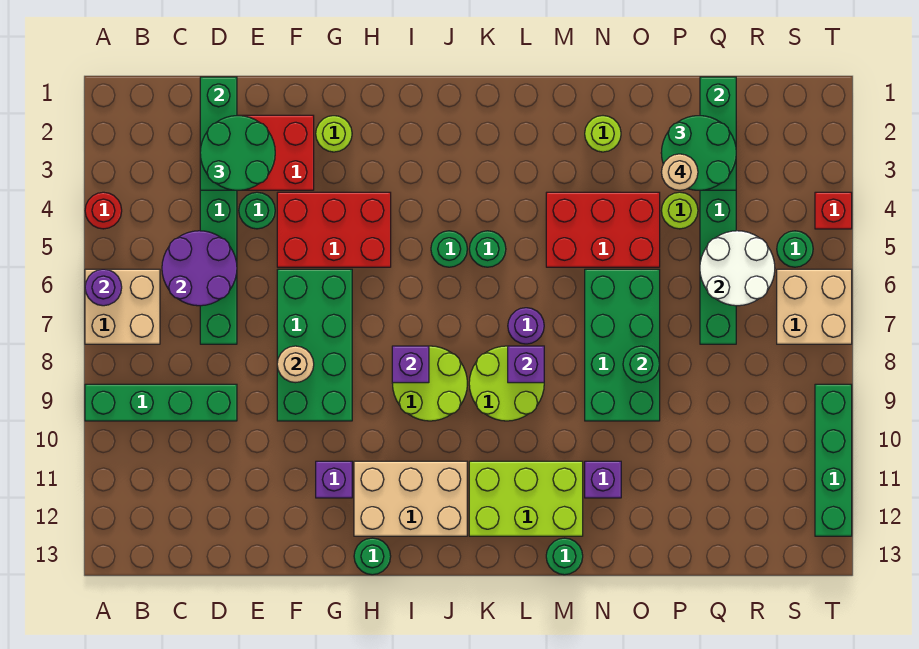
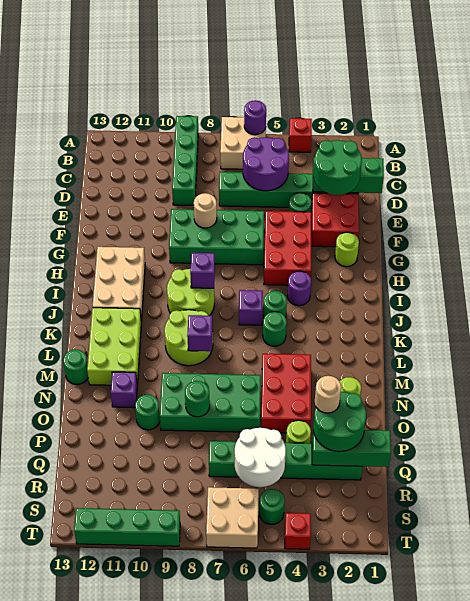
red 1x1 round brick [85,192,122,229] -> red 1x1 brick [289,118,312,152]
purple 1x1 brick [316,461,352,498] -> purple 1x1 brick moved to [239,290,263,325]
green 1x1 round brick [354,538,391,575] -> green 1x1 round brick moved to [135,395,160,430]
purple 1x1 round brick [508,308,544,344] -> purple 1x1 round brick moved to [287,271,311,306]

